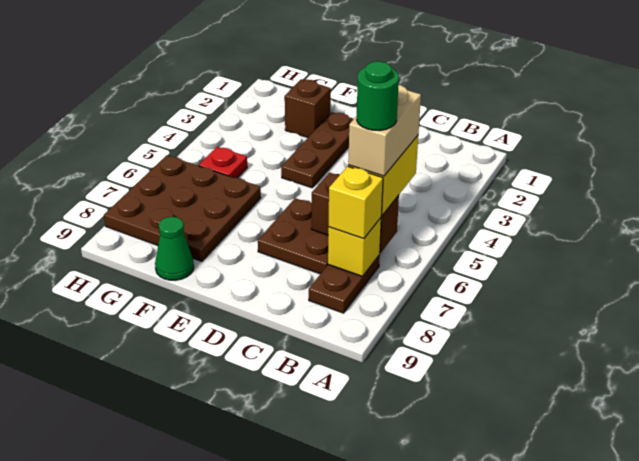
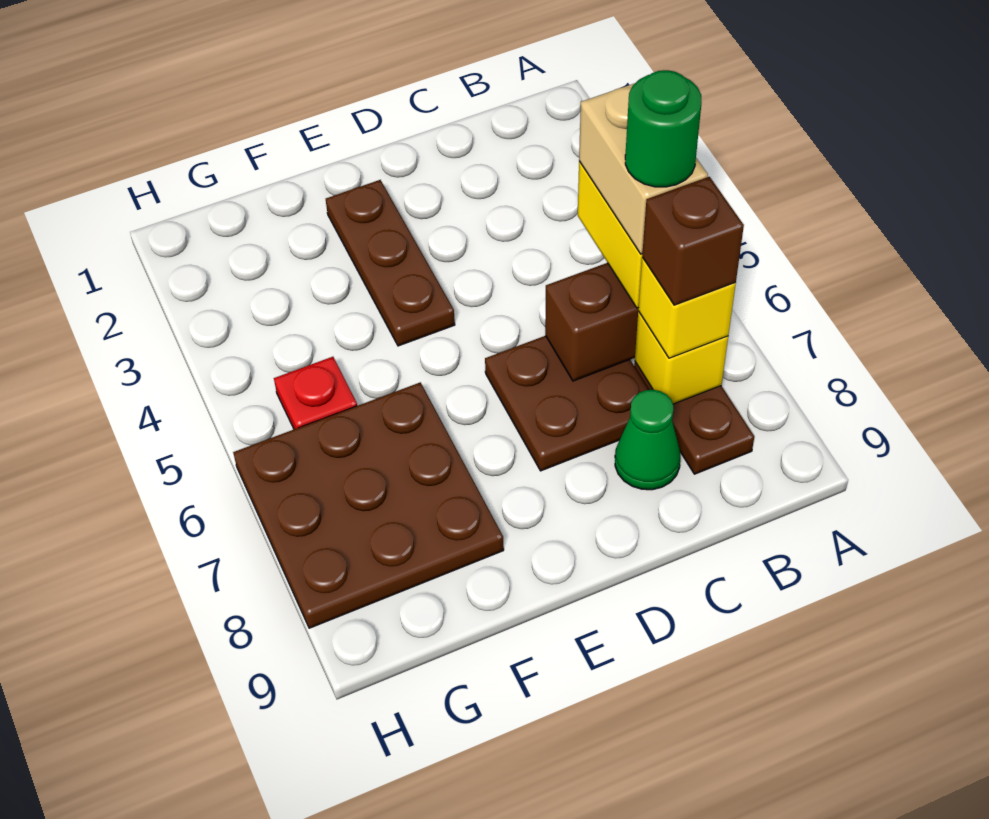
brown 1x1 brick [285,79,331,137] -> brown 1x1 brick moved to [642,177,744,305]
green 1x1 cone [155,217,194,280] -> green 1x1 cone moved to [615,390,680,490]

